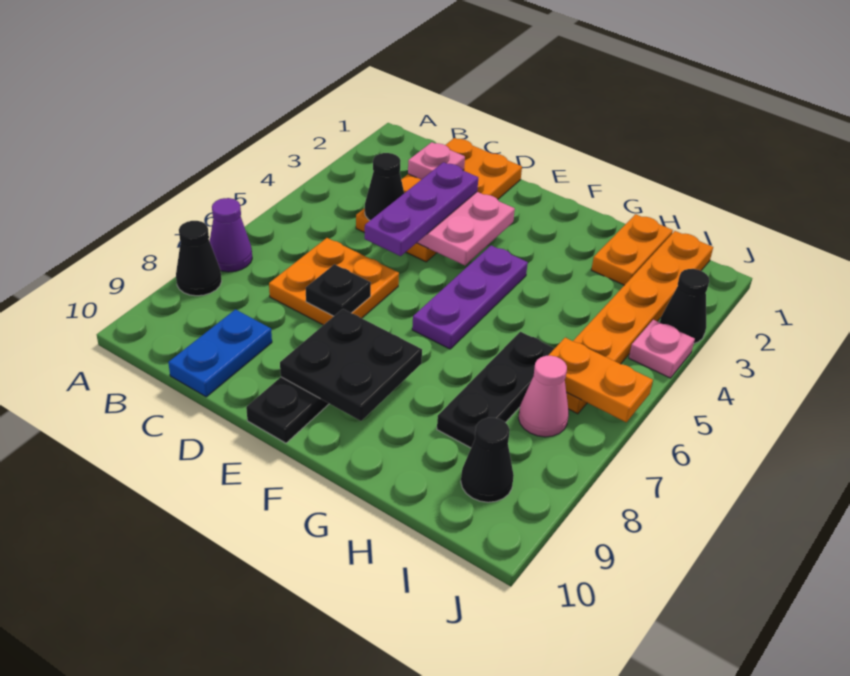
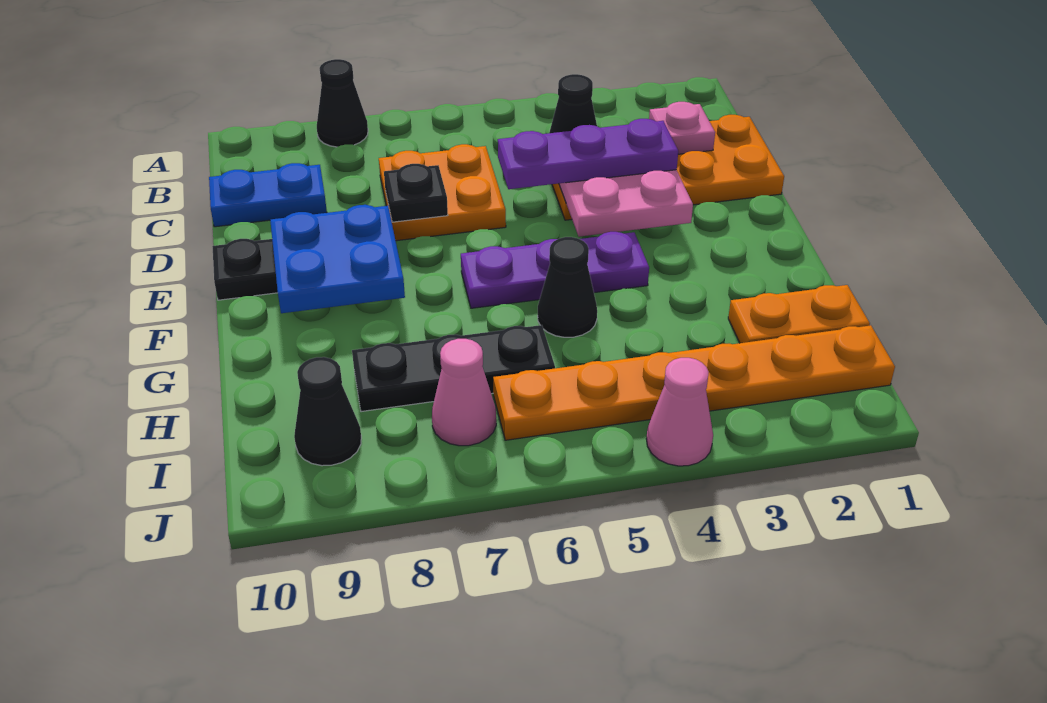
purple 1x1 cone [210,198,252,272] -> none
black 2x2 plate [280,309,422,421] -> blue 2x2 plate [270,205,405,313]
orange 1x2 plate [548,338,653,422] -> none
black 1x1 cone [660,269,709,343] -> black 1x1 cone moved to [538,237,597,337]
pink 1x1 plate [629,320,695,378] -> pink 1x1 cone [646,358,713,466]

